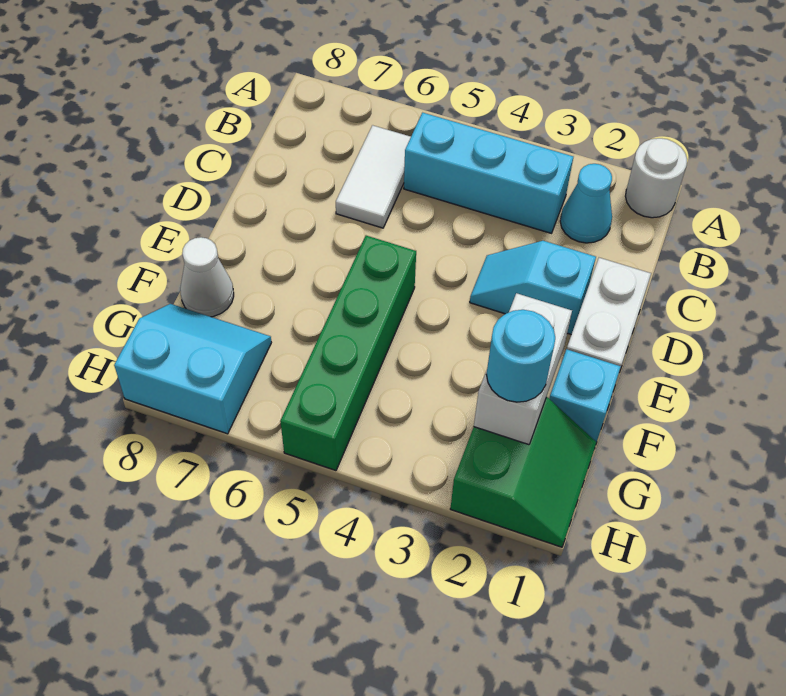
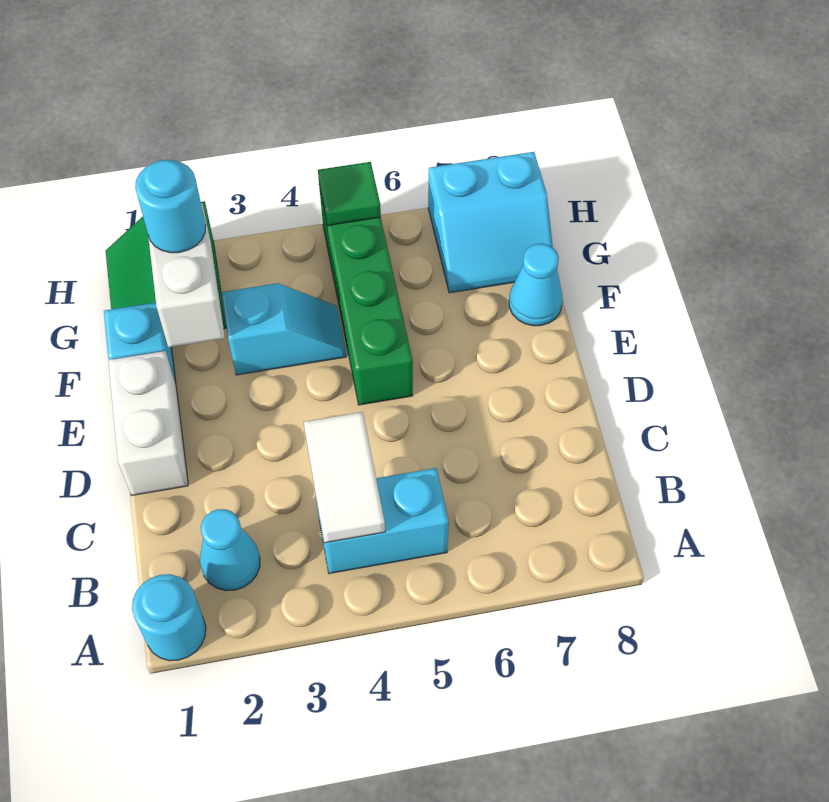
white 1x1 round brick [625,138,687,218] -> cyan 1x1 round brick [132,574,206,661]
cyan 1x3 brick [404,113,573,233] -> cyan 1x2 brick [316,468,449,574]
white 1x2 tile [336,125,411,228] -> white 1x2 tile moved to [304,412,385,543]
cyan 1x2 slope [470,241,596,335] -> cyan 1x2 slope moved to [221,283,346,375]
white 1x1 cone [180,237,234,317] -> cyan 1x1 cone [509,244,563,326]
none -> green 1x1 tile [318,162,381,226]

